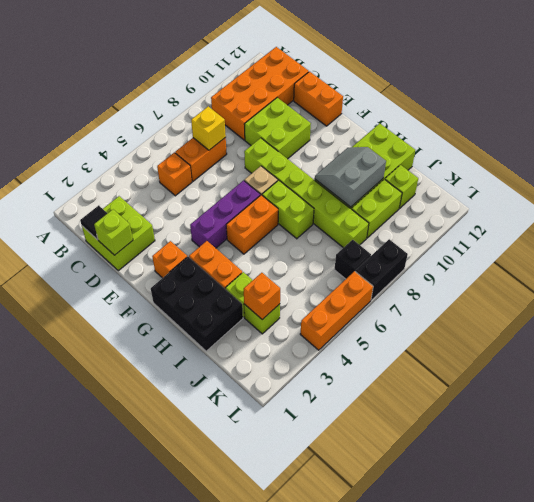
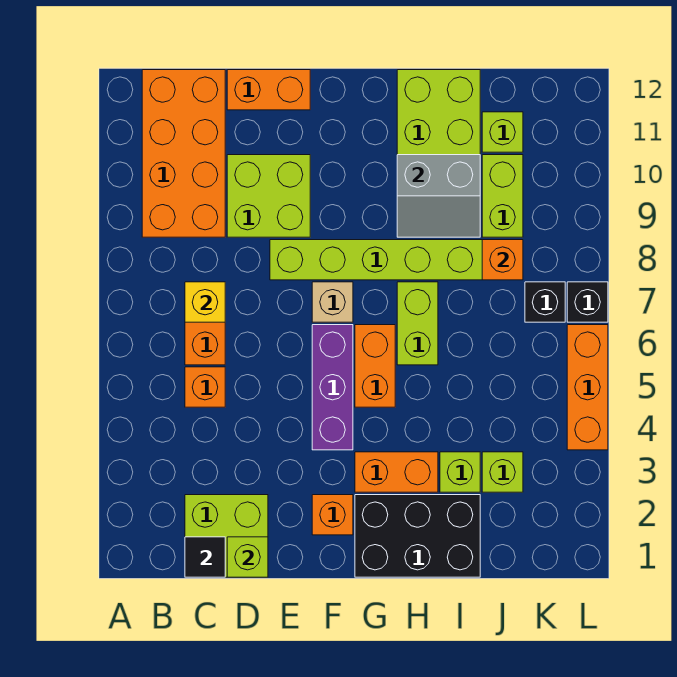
lime 1x2 brick [262,180,314,239] -> lime 1x2 brick turned to [397,282,438,365]
grey 2x2 slope [315,147,386,207] -> grey 2x2 slope turned to [397,155,480,237]
orange 1x1 brick [244,273,280,320] -> orange 1x1 brick moved to [482,240,523,280]
black 1x2 brick [355,239,408,300] -> black 1x1 brick [567,282,608,322]

